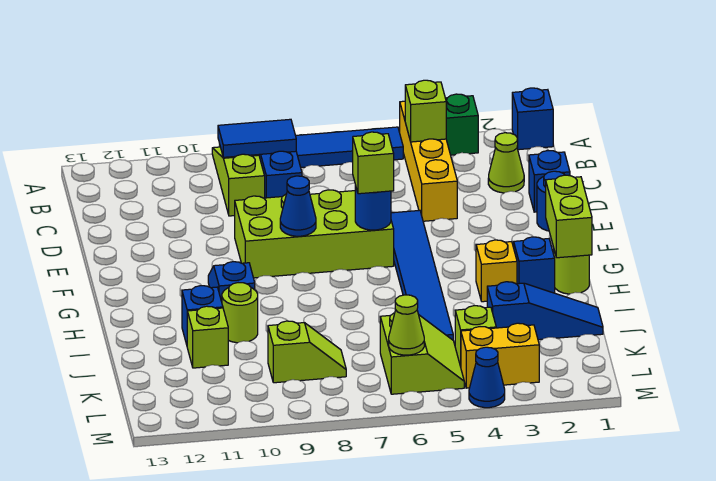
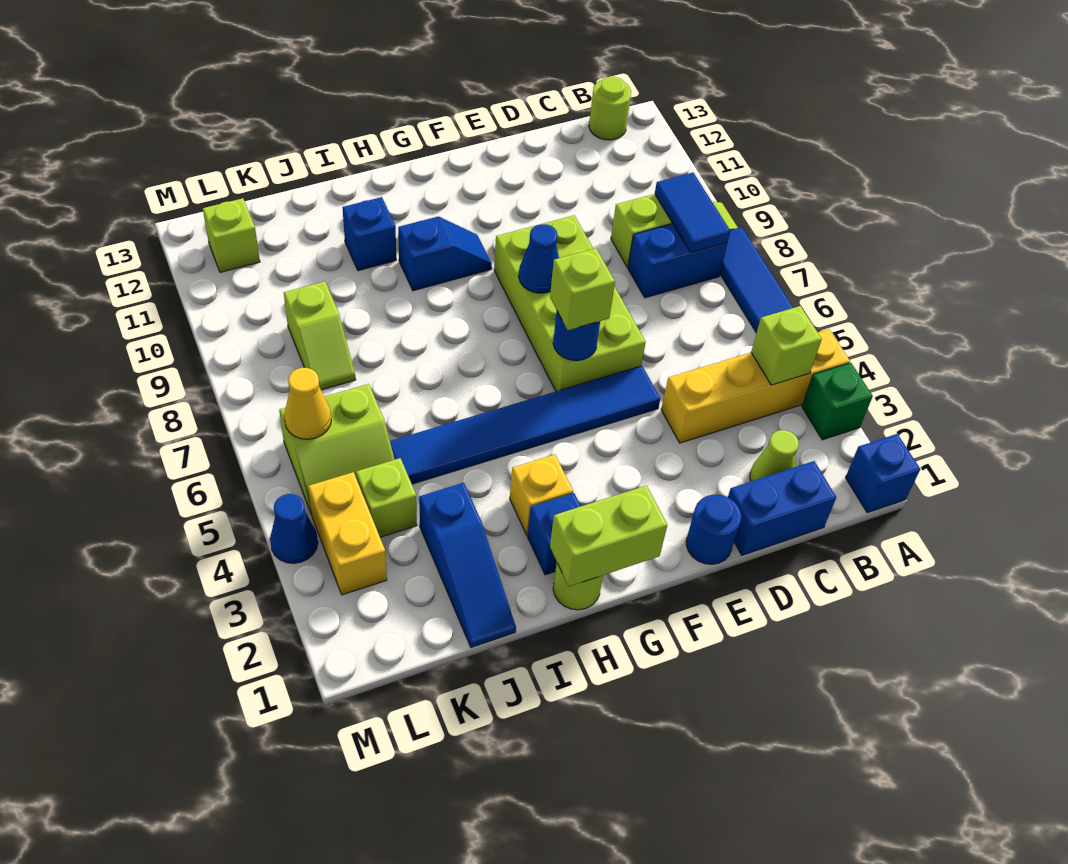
blue 1x1 brick [529,151,570,212] -> blue 1x2 brick [728,461,836,555]
lime 1x1 round brick [222,283,258,343] -> lime 1x1 round brick moved to [589,77,631,140]
lime 1x1 brick [187,306,228,368] -> lime 1x1 brick moved to [203,198,260,272]
lime 1x1 cone [389,295,424,355] -> yellow 1x1 cone [284,368,331,439]

